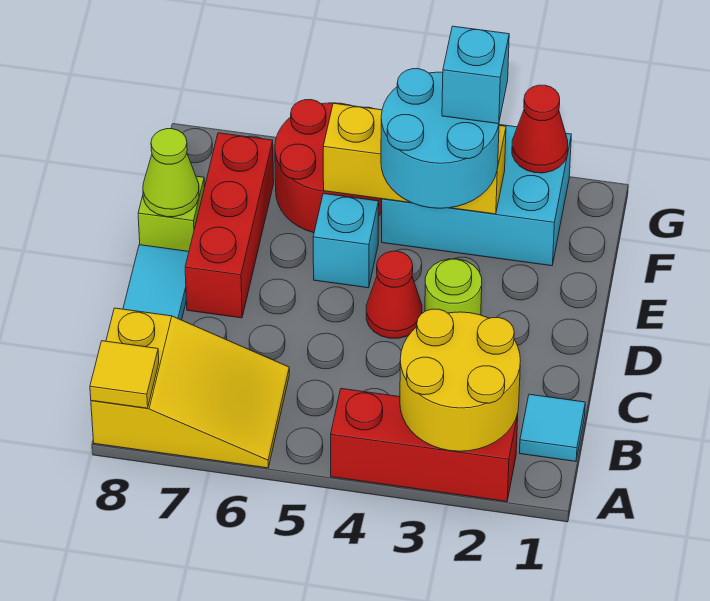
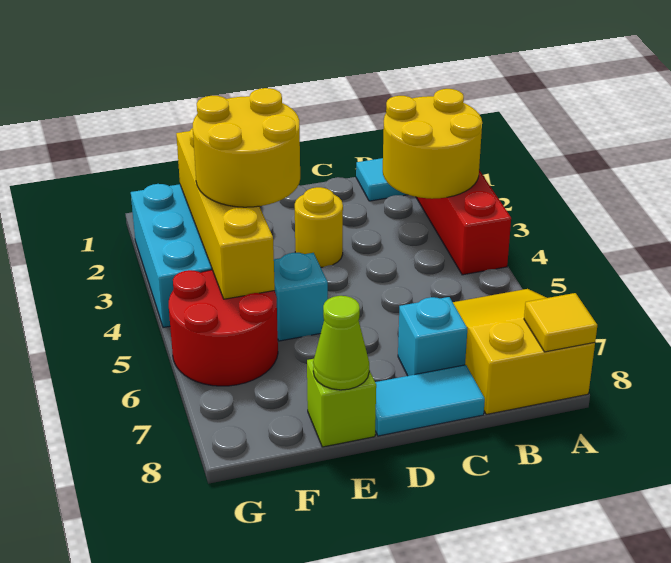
lime 1x1 round brick [425,259,482,315] -> yellow 1x1 round brick [295,187,343,267]
red 1x1 cone [366,251,422,338] -> none
red 1x3 brick [185,133,274,318] -> none
cyan 2x2 round brick [381,69,499,208] -> yellow 2x2 round brick [193,88,300,207]
yellow 1x3 brick [323,103,506,214] -> yellow 1x4 brick [176,128,275,299]
cyan 1x1 brick [442,26,509,124] -> cyan 1x1 brick moved to [398,297,467,376]
red 1x1 cone [512,85,568,173] -> none

